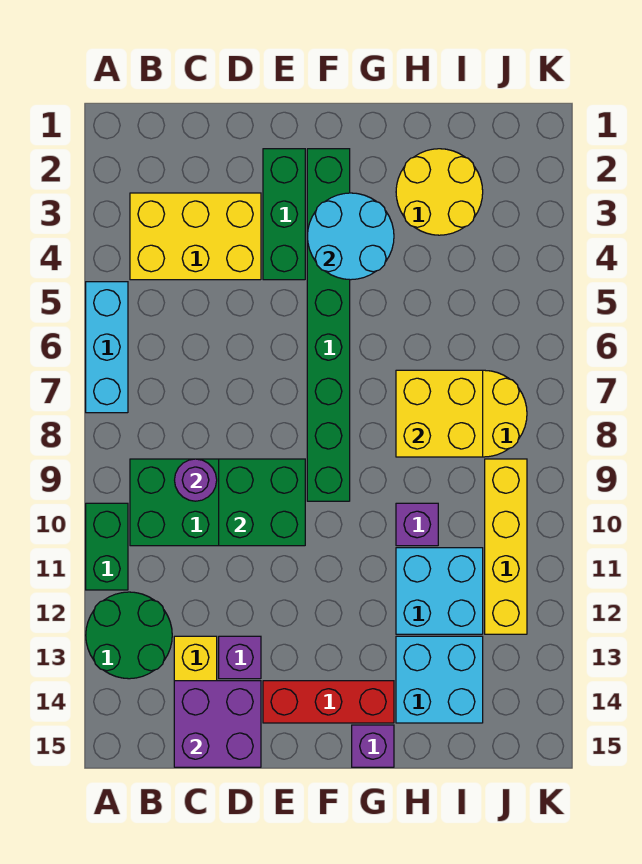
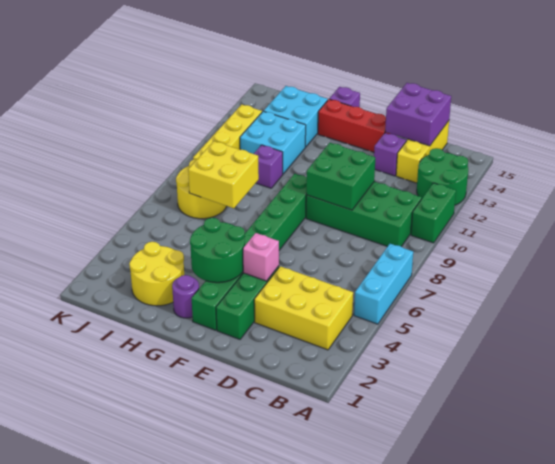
purple 1x1 round brick [175,459,217,501] -> purple 1x1 round brick moved to [172,275,199,318]
none -> pink 1x1 brick [243,233,279,281]
cyan 2x2 round brick [307,193,394,280] -> green 2x2 round brick [190,218,245,283]

